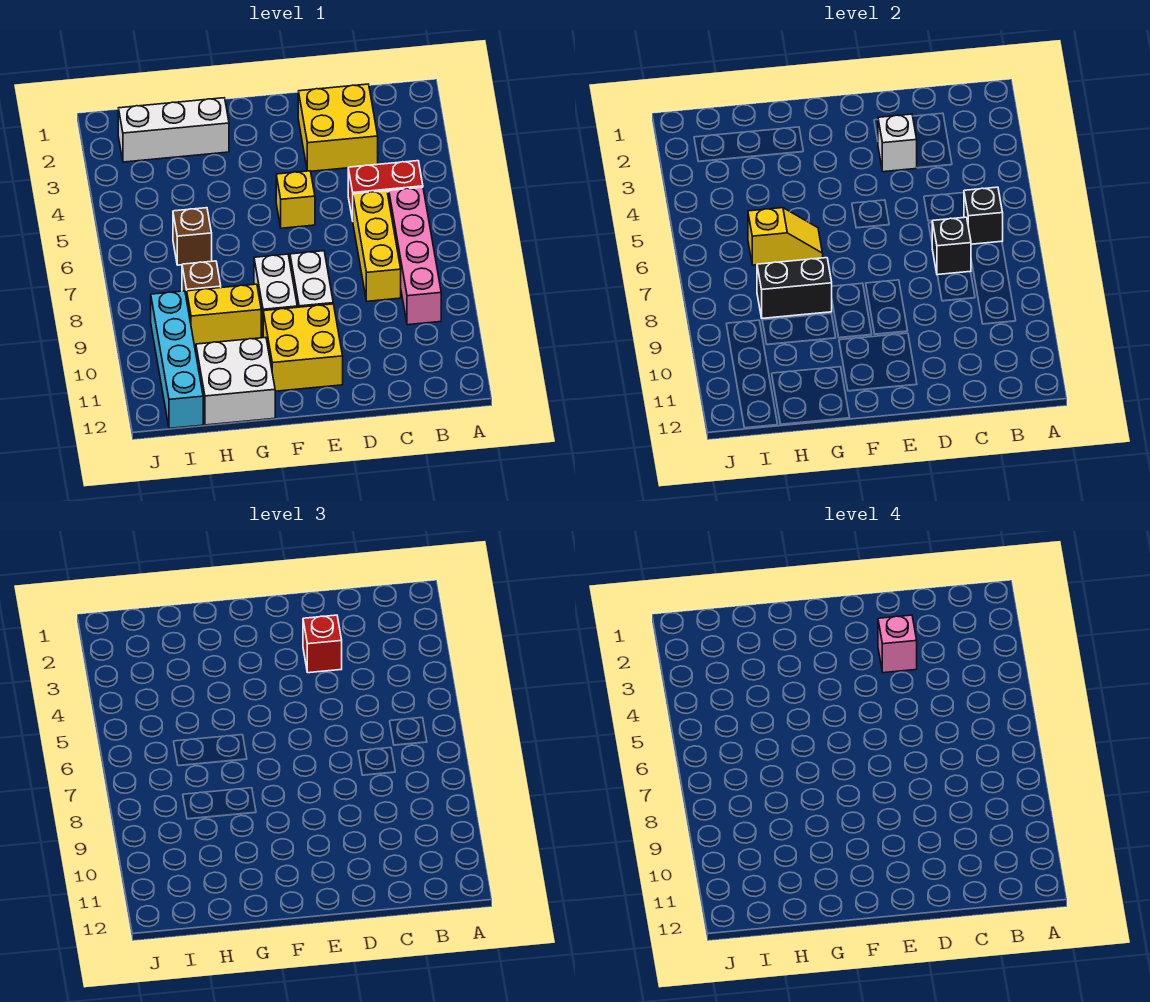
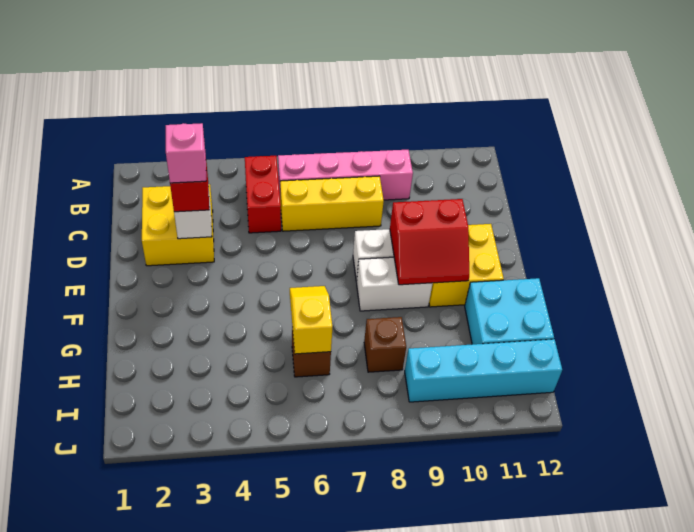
black 1x1 brick [964,187,1003,244] -> none
black 1x1 brick [932,217,971,275] -> none
yellow 1x1 brick [276,171,315,228] -> none
none -> red 2x2 slope [390,199,469,285]
white 1x3 brick [118,98,229,162] -> none
black 1x2 brick [757,258,832,318] -> none
yellow 1x2 brick [187,284,261,345] -> none
white 2x2 brick [196,338,275,425] -> cyan 2x2 brick [465,278,554,344]

